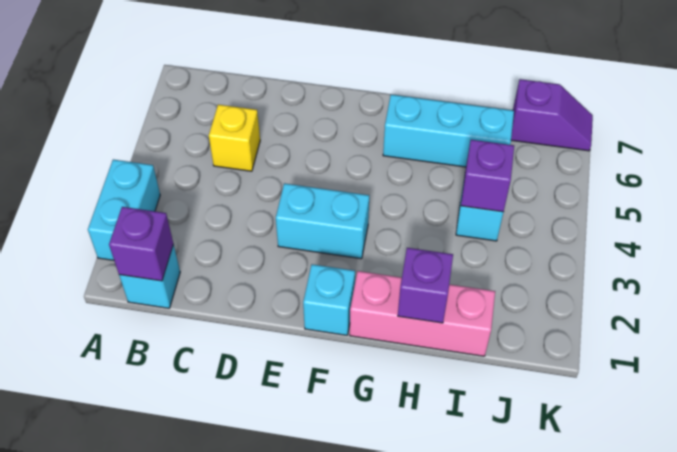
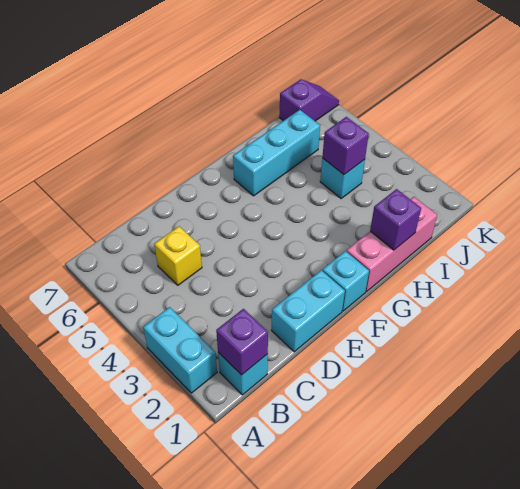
cyan 1x2 brick [276,183,369,259] -> cyan 1x2 brick moved to [271,270,345,352]

